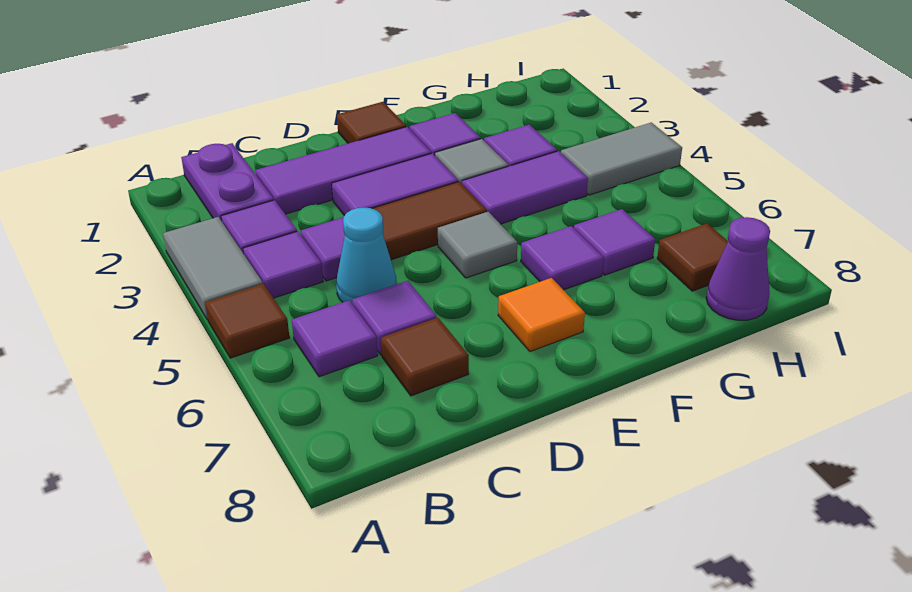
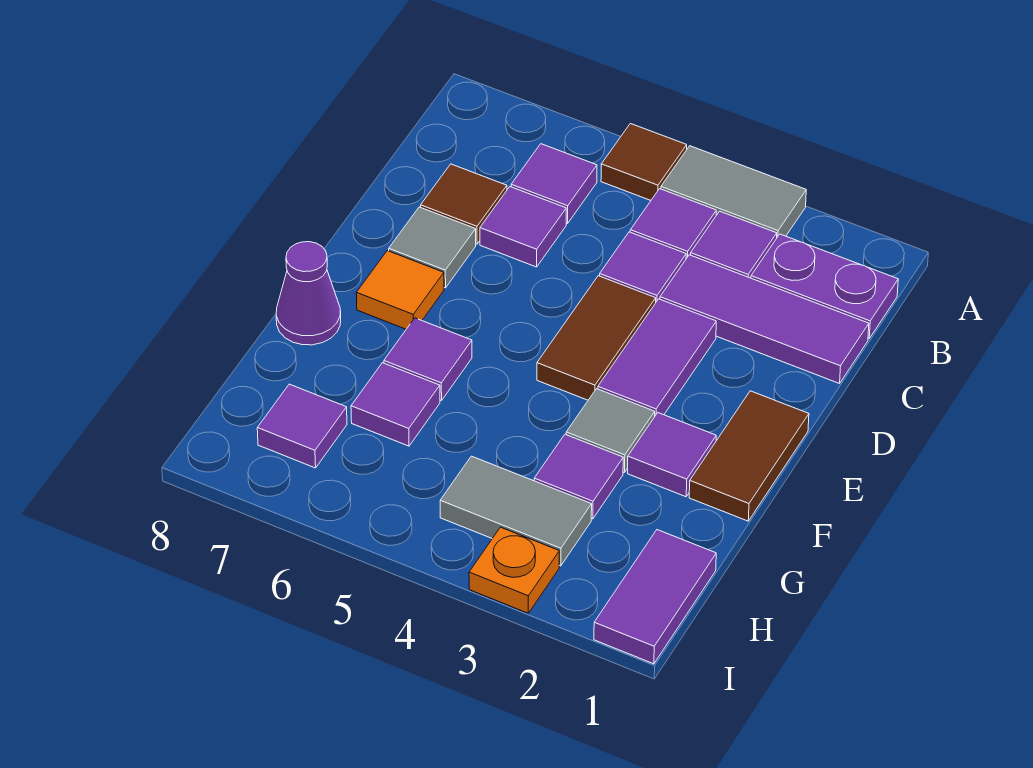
purple 1x3 tile [255,127,431,214] -> purple 1x3 tile turned to [660,255,869,384]
cyan 1x1 cone [336,207,397,304] -> none
brown 1x1 tile [337,102,406,143] -> brown 1x2 tile [689,391,809,521]
grey 1x1 tile [438,212,517,278] -> grey 1x1 tile moved to [389,207,476,288]
purple 1x2 tile [462,151,588,224] -> purple 1x2 tile moved to [594,530,716,664]
grey 1x2 tile [561,122,682,195] -> grey 1x2 tile turned to [440,456,592,566]
brown 1x1 tile [657,223,728,291] -> purple 1x1 tile [257,384,347,468]
purple 1x1 cone [706,217,770,320] -> purple 1x1 cone moved to [276,242,341,345]
none -> orange 1x1 plate [469,527,559,613]

